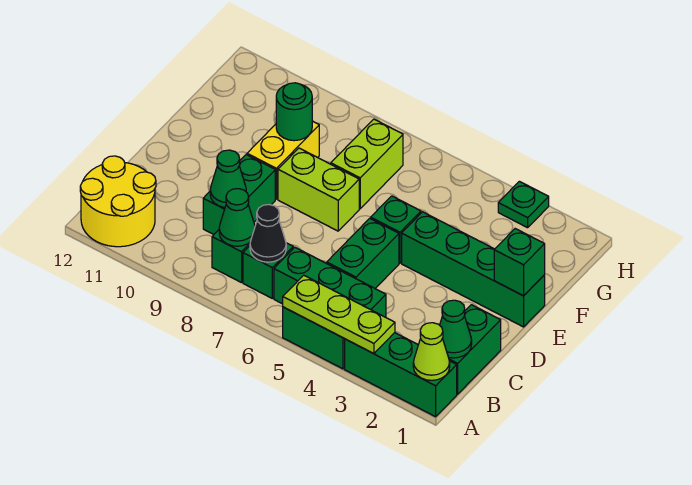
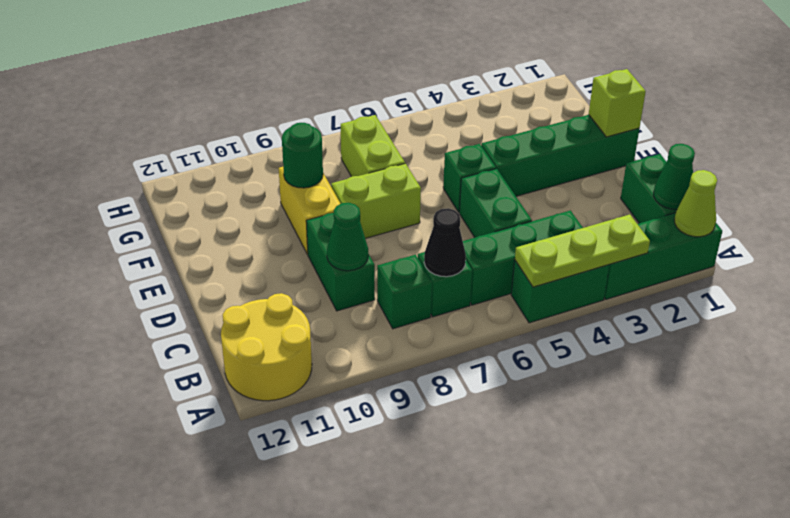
green 1x1 cone [219,189,255,246] -> none
green 1x1 brick [494,229,545,296] -> lime 1x1 brick [589,69,646,137]
green 1x1 plate [498,181,549,228] -> none

